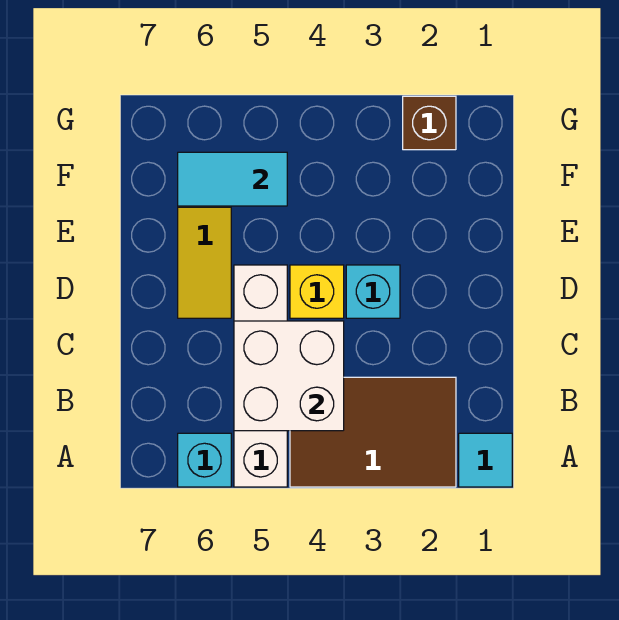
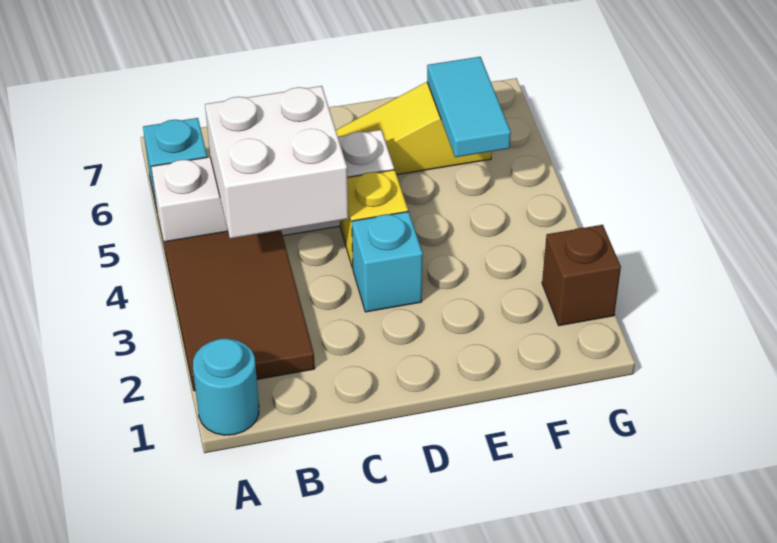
cyan 1x1 tile [459,433,512,487] -> cyan 1x1 round brick [193,339,259,435]

